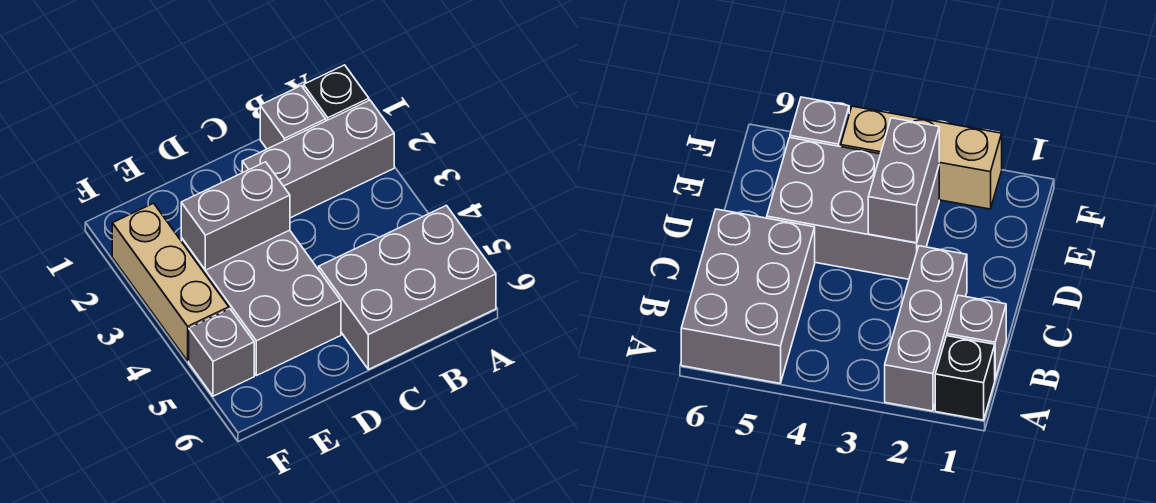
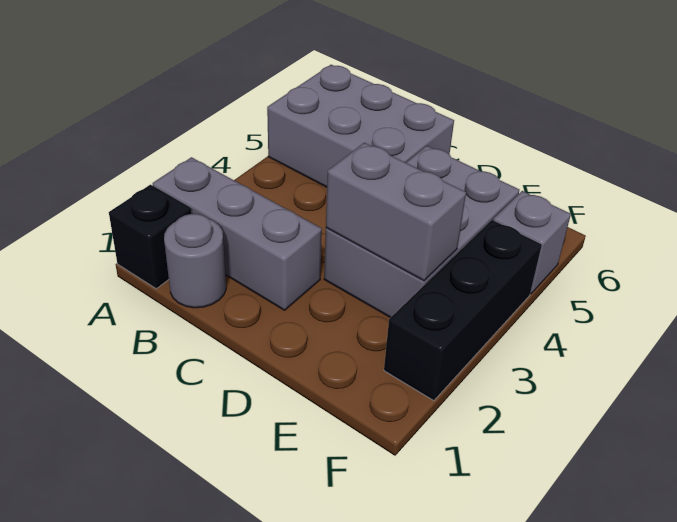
grey 1x1 brick [260,86,326,149] -> grey 1x1 round brick [164,214,226,308]
tan 1x3 brick [112,203,229,361] -> black 1x3 brick [384,220,542,401]

